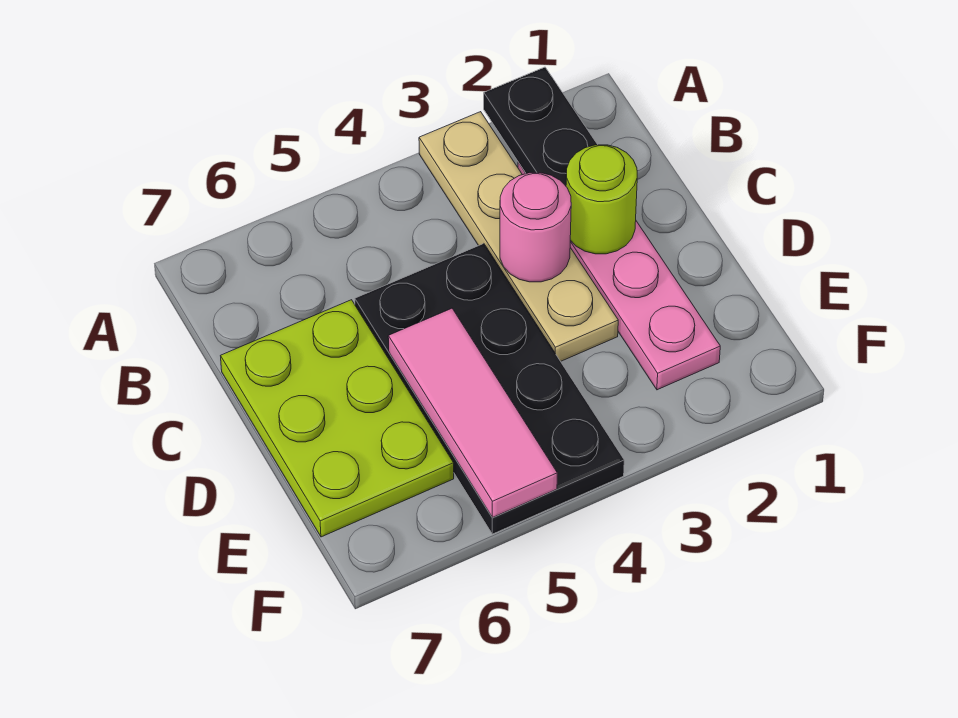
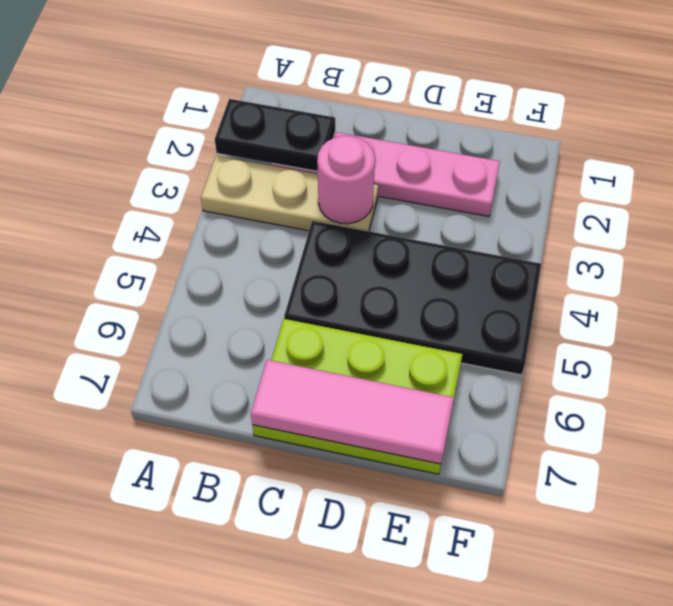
tan 1x4 plate [419,112,618,361] -> tan 1x3 plate [201,156,378,231]
lime 1x1 round brick [566,145,637,254] -> none
pink 1x3 tile [388,308,557,518] -> pink 1x3 tile moved to [251,360,454,464]

